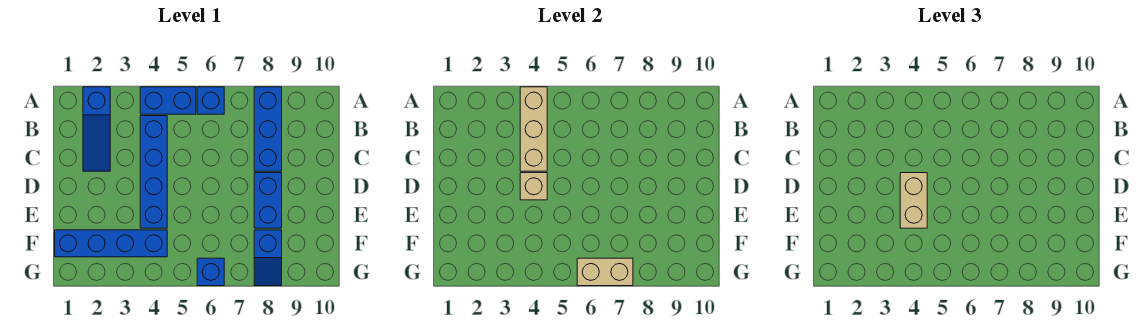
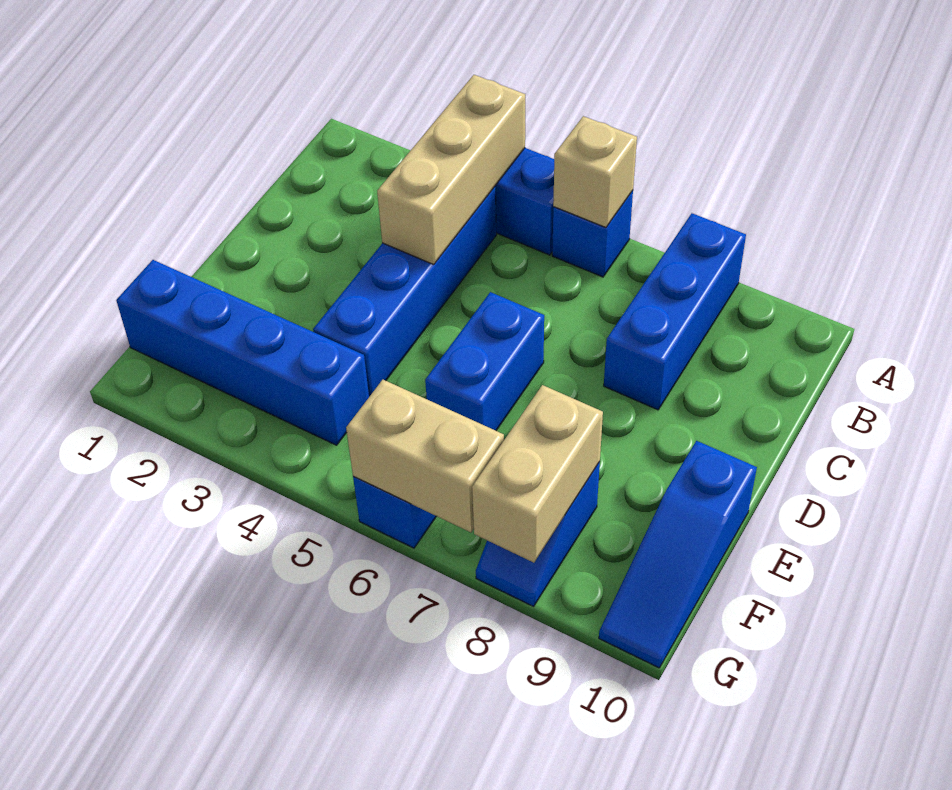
blue 1x3 slope [83,87,110,171] -> blue 1x3 slope moved to [599,441,757,668]
tan 1x1 brick [520,173,547,200] -> tan 1x1 brick moved to [553,116,637,227]
tan 1x2 brick [900,173,927,228] -> tan 1x2 brick moved to [472,385,603,563]
blue 1x2 brick [254,173,282,228] -> blue 1x2 brick moved to [425,292,544,431]

